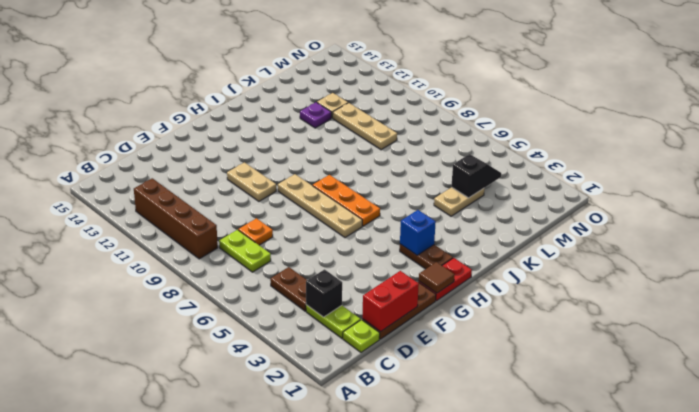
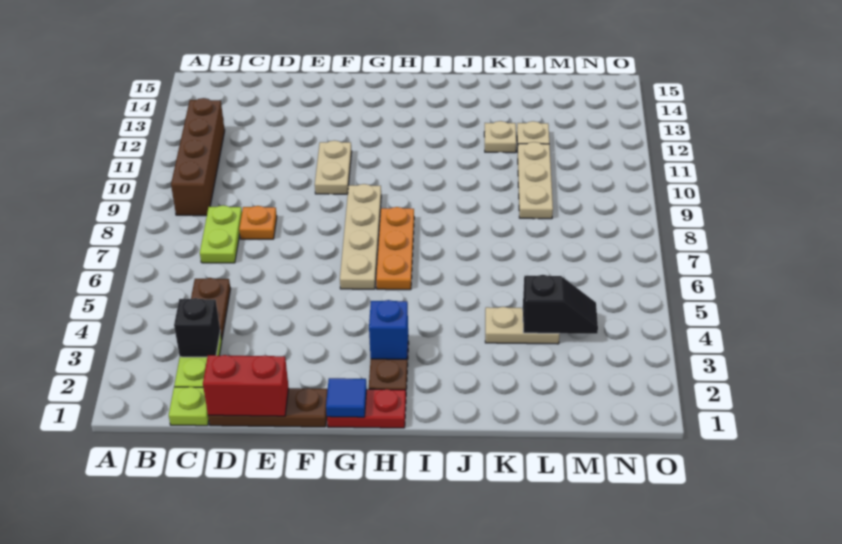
brown 1x1 tile [419,262,455,293] -> blue 1x1 tile [326,378,367,417]
purple 1x1 plate [300,102,331,128] -> tan 1x1 plate [484,121,516,153]

